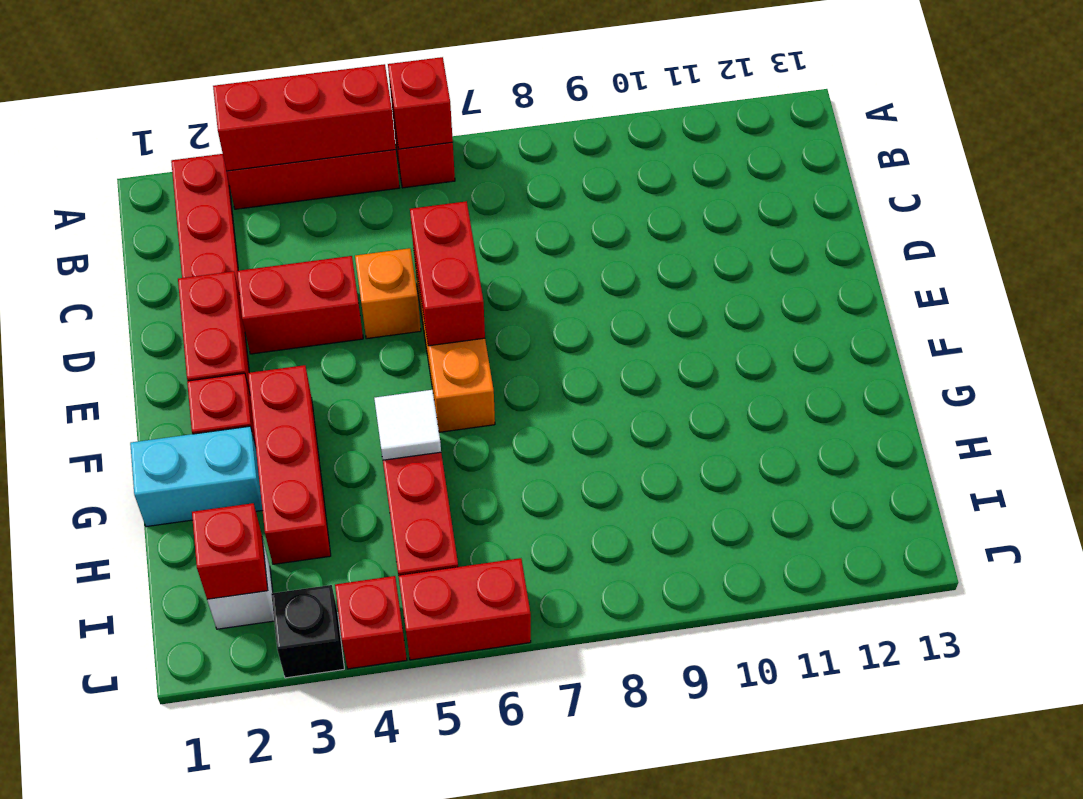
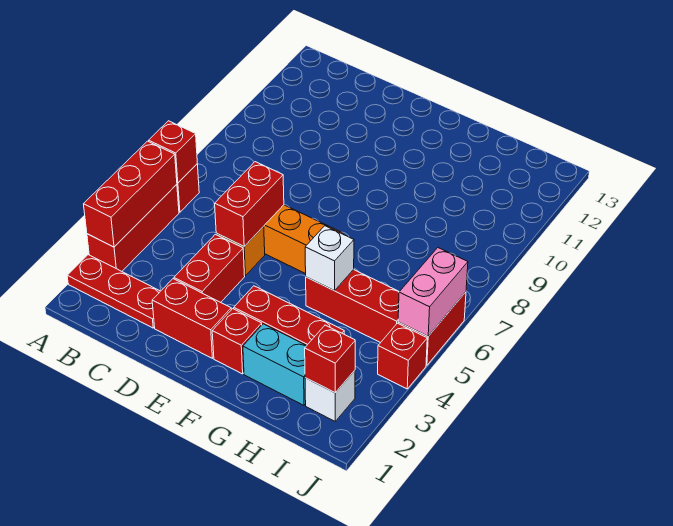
red 1x2 brick [410,201,485,346] -> red 1x2 brick turned to [214,162,284,246]
cyan 1x2 brick [130,426,262,527] -> cyan 1x2 brick turned to [243,324,307,405]
white 1x1 tile [374,390,441,460] -> white 1x1 brick [305,226,354,291]
black 1x1 brick [271,585,344,678] -> none
none -> pink 1x2 brick [398,248,468,336]

